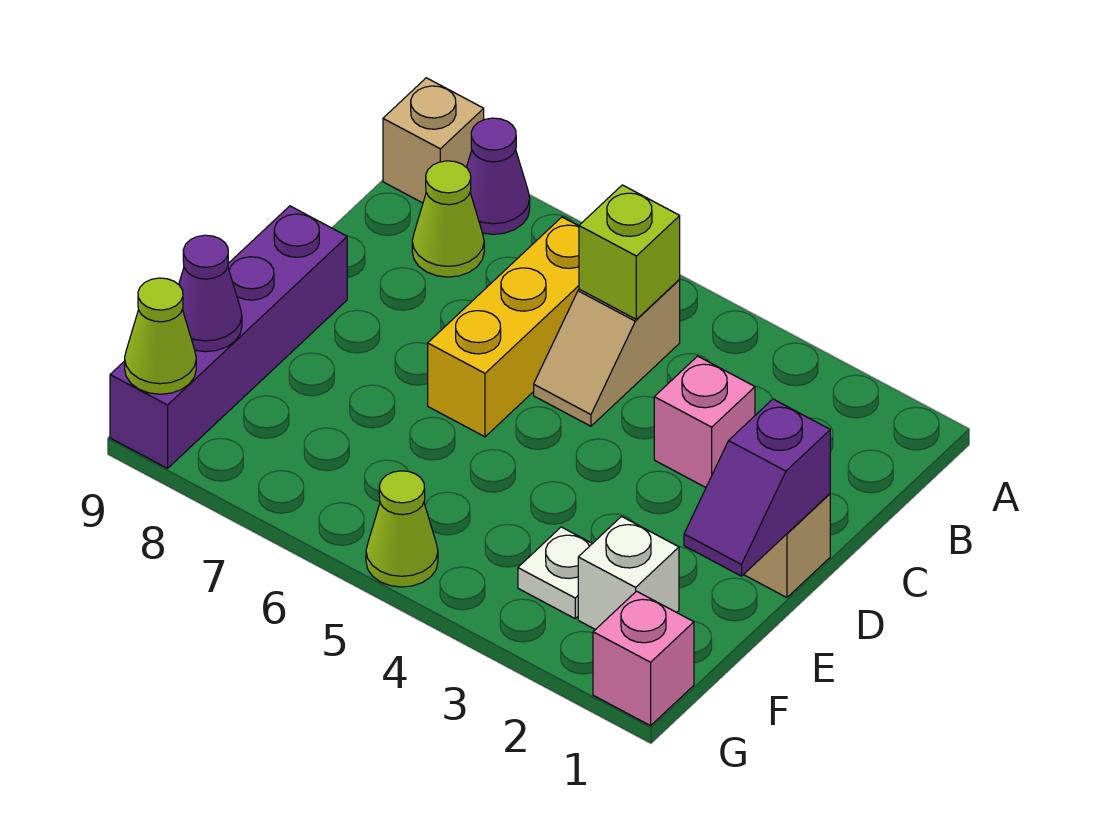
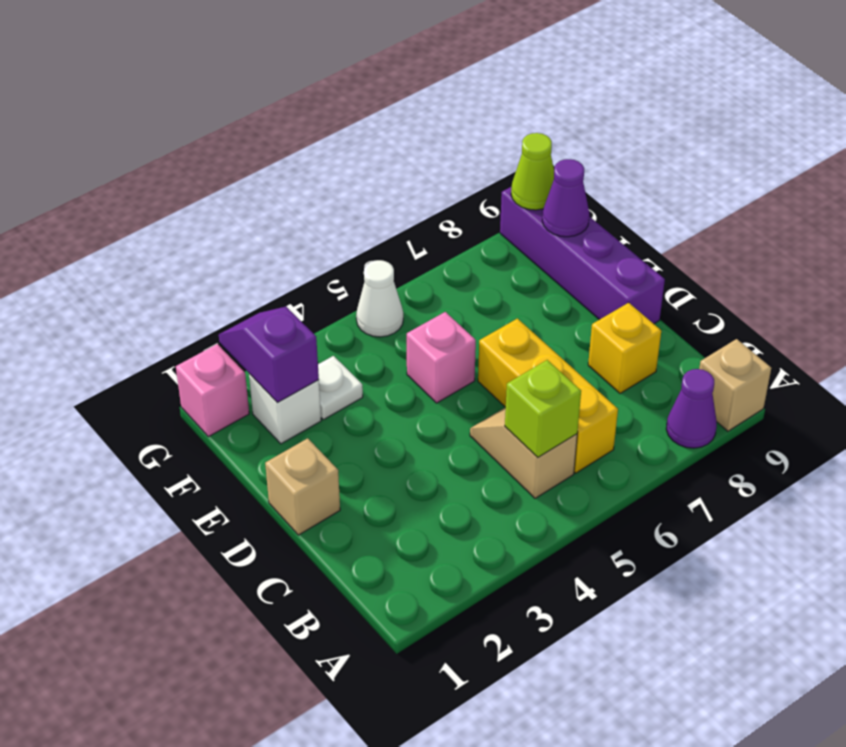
lime 1x1 cone [412,161,484,277] -> none
pink 1x1 brick [654,356,755,487] -> pink 1x1 brick moved to [407,312,476,403]
none -> yellow 1x1 brick [588,303,661,393]
purple 1x2 slope [684,399,830,576] -> purple 1x2 slope moved to [219,307,319,402]
lime 1x1 cone [366,471,438,587] -> white 1x1 cone [356,260,403,337]

